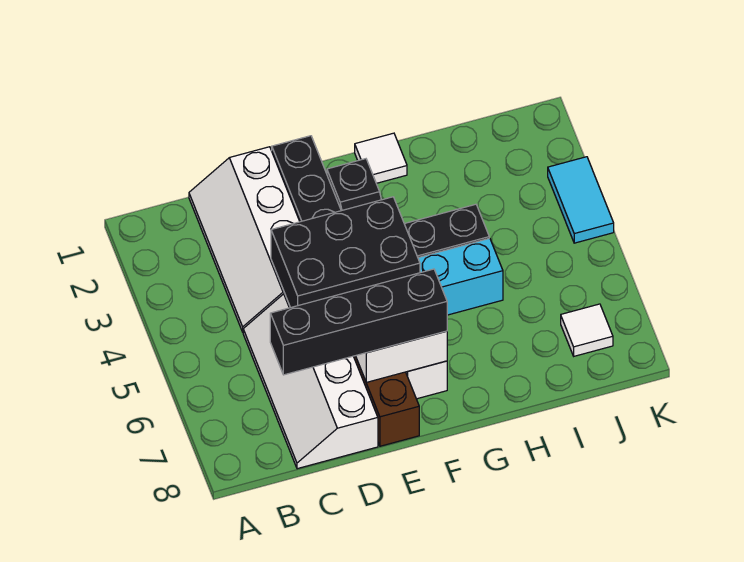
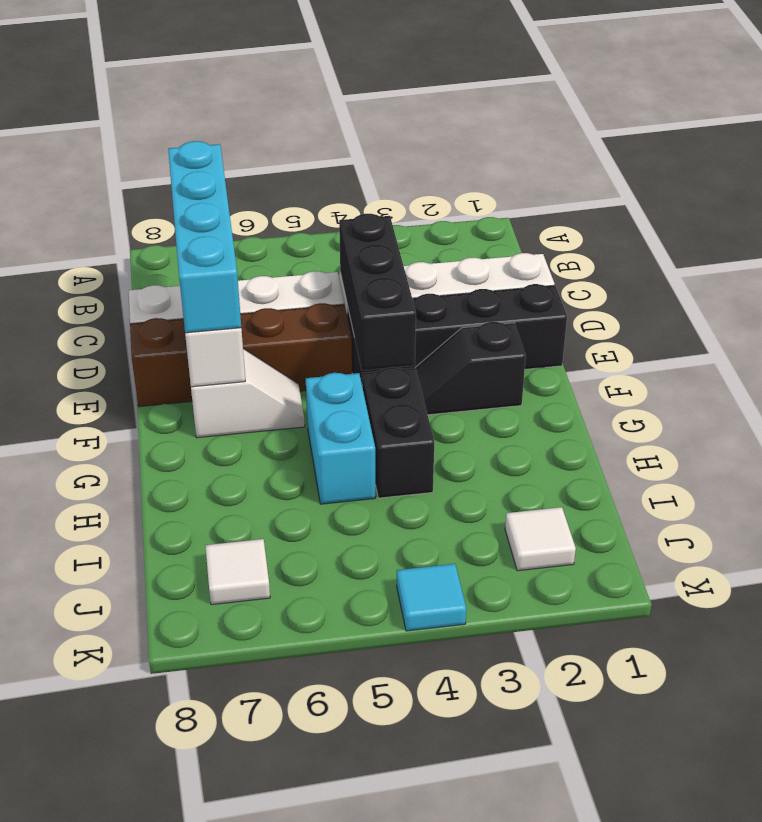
black 1x4 brick [270,269,447,375] -> cyan 1x4 brick [168,141,241,333]
black 2x3 brick [271,197,420,308] -> black 1x3 brick [339,214,416,370]
white 1x1 tile [355,133,407,183] -> white 1x1 tile moved to [505,507,576,571]
cyan 1x2 tile [548,157,614,243] -> cyan 1x1 tile [397,564,466,631]

